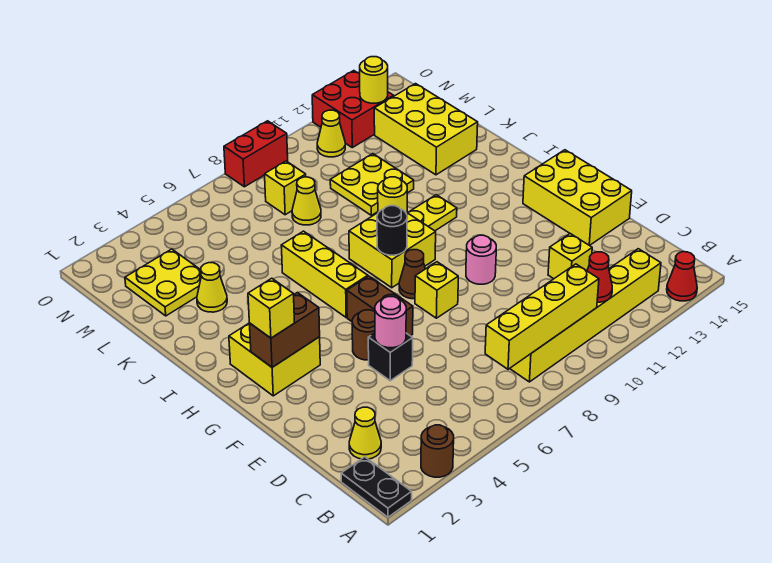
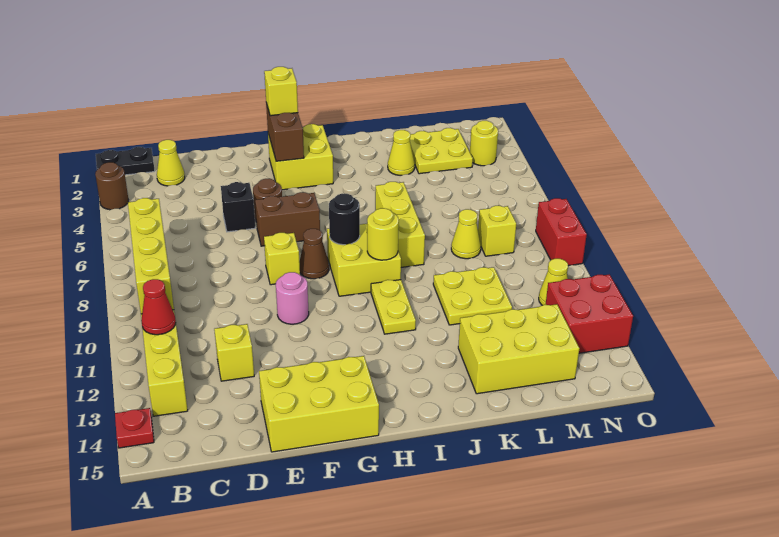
red 1x1 cone [667,252,697,301] -> red 1x1 plate [115,408,154,448]
pink 1x1 round brick [375,297,406,348] -> none
yellow 1x3 brick [281,231,368,317] -> yellow 1x3 brick turned to [375,182,425,267]
yellow 1x1 round brick [360,57,388,103] -> yellow 1x1 round brick moved to [470,121,498,166]

